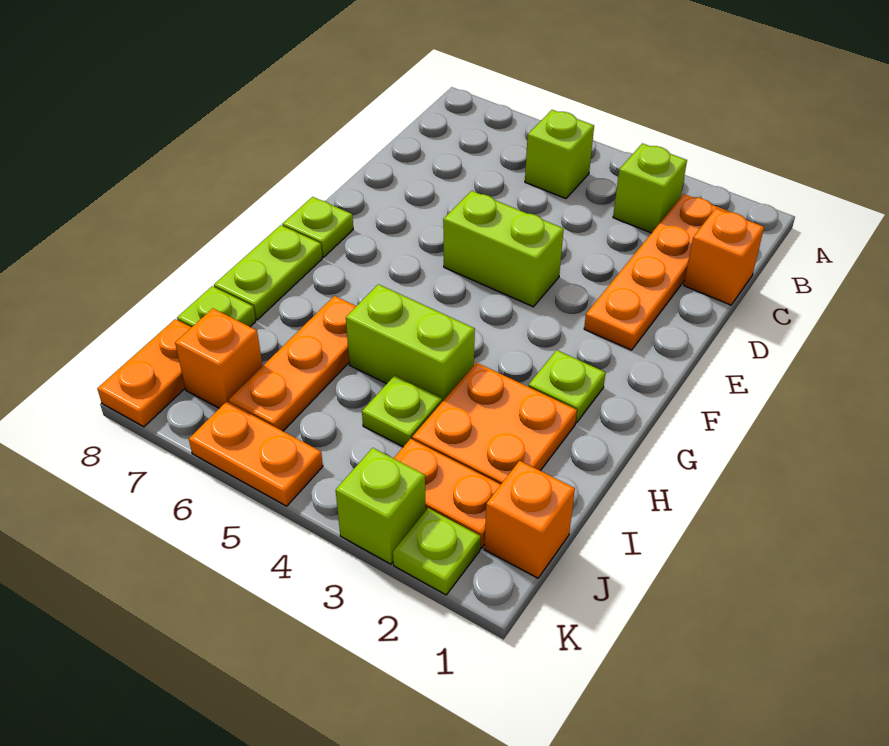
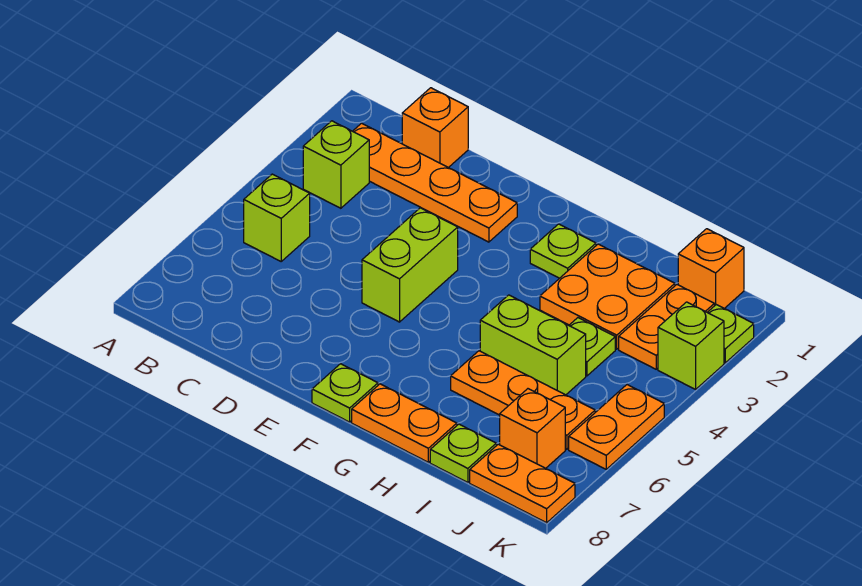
lime 1x2 plate [214,225,322,320] -> orange 1x2 plate [352,384,457,462]
lime 1x2 brick [346,284,475,402] -> lime 1x2 brick turned to [480,295,586,395]

